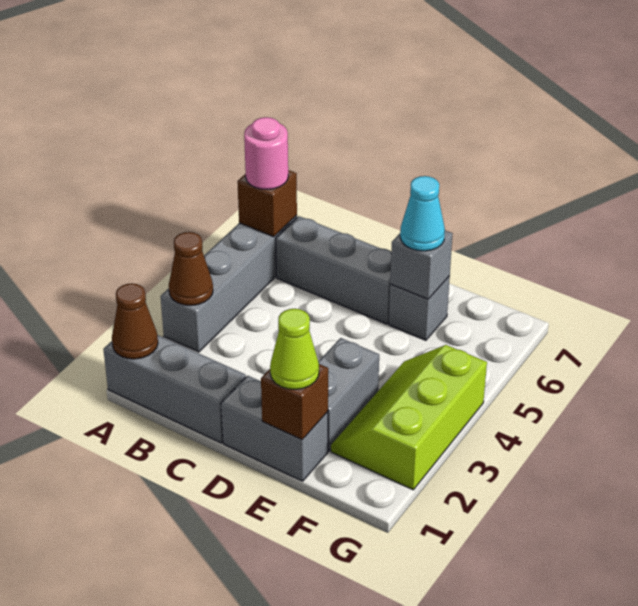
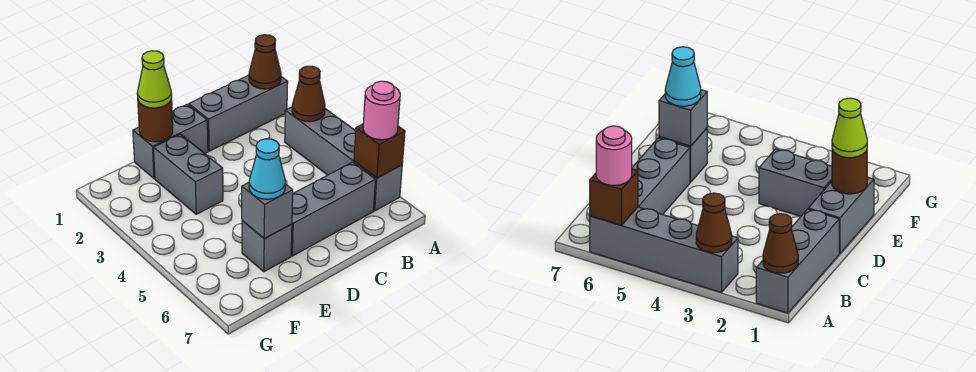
brown 1x1 brick [261,364,328,440] -> brown 1x1 round brick [138,99,173,142]
lime 2x3 slope [331,345,487,490] -> none

